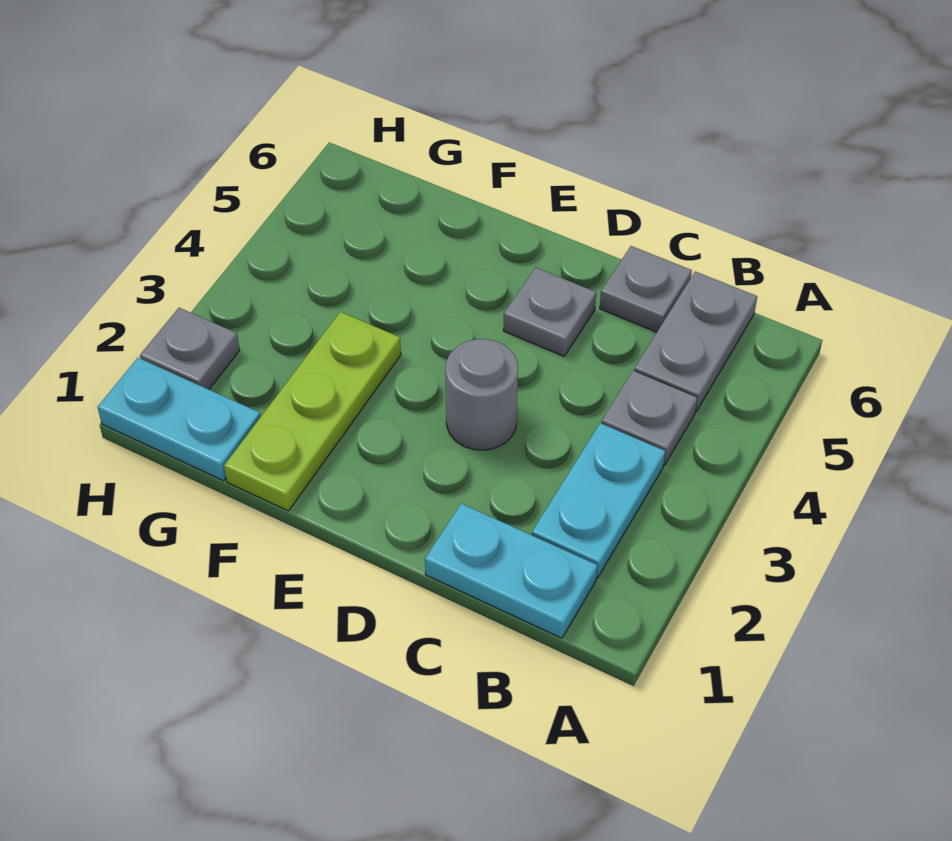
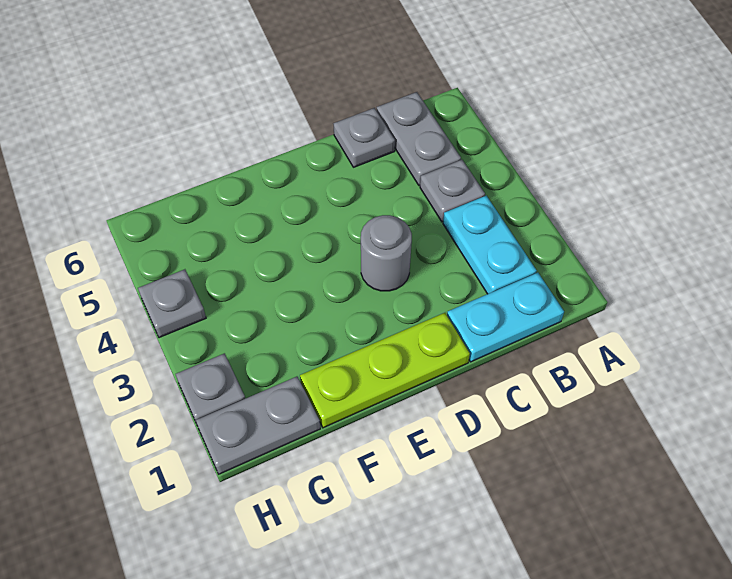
grey 1x1 plate [503,268,596,356] -> grey 1x1 plate moved to [138,269,206,338]
lime 1x3 plate [224,312,401,511] -> lime 1x3 plate turned to [300,313,470,428]
cyan 1x2 plate [97,358,260,481] -> grey 1x2 plate [196,377,320,474]

